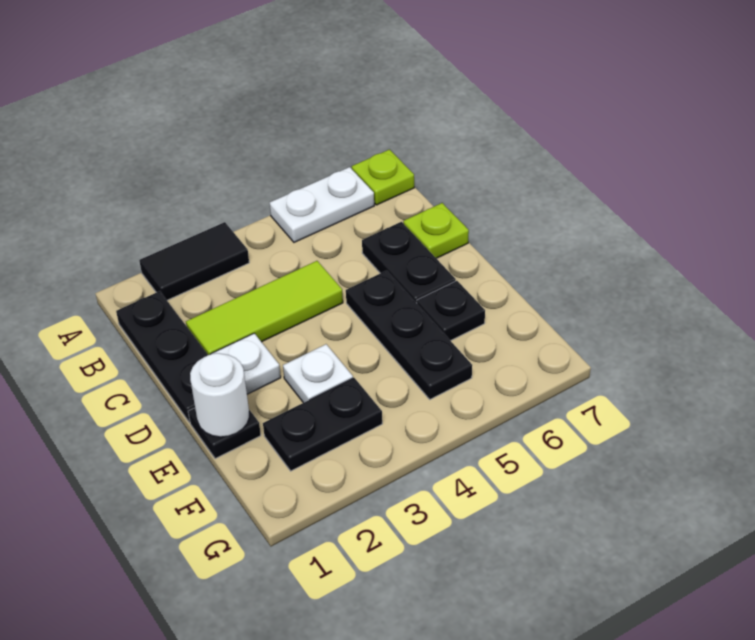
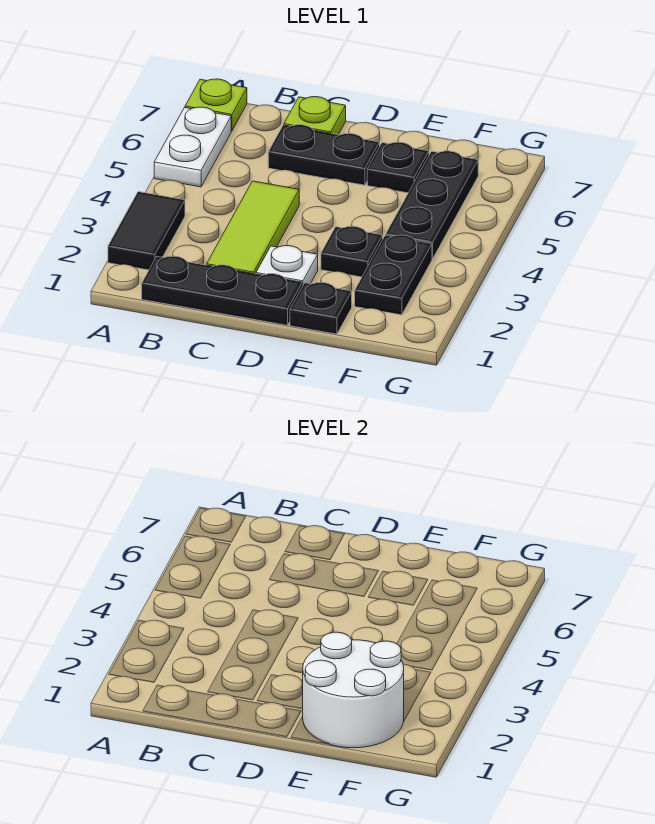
black 1x3 plate [346,271,472,399] -> black 1x3 plate turned to [386,151,478,259]
white 1x1 round brick [190,353,249,437] -> white 2x2 round brick [303,632,404,748]
white 1x1 plate [283,344,353,403] -> black 1x1 plate [321,226,383,277]

